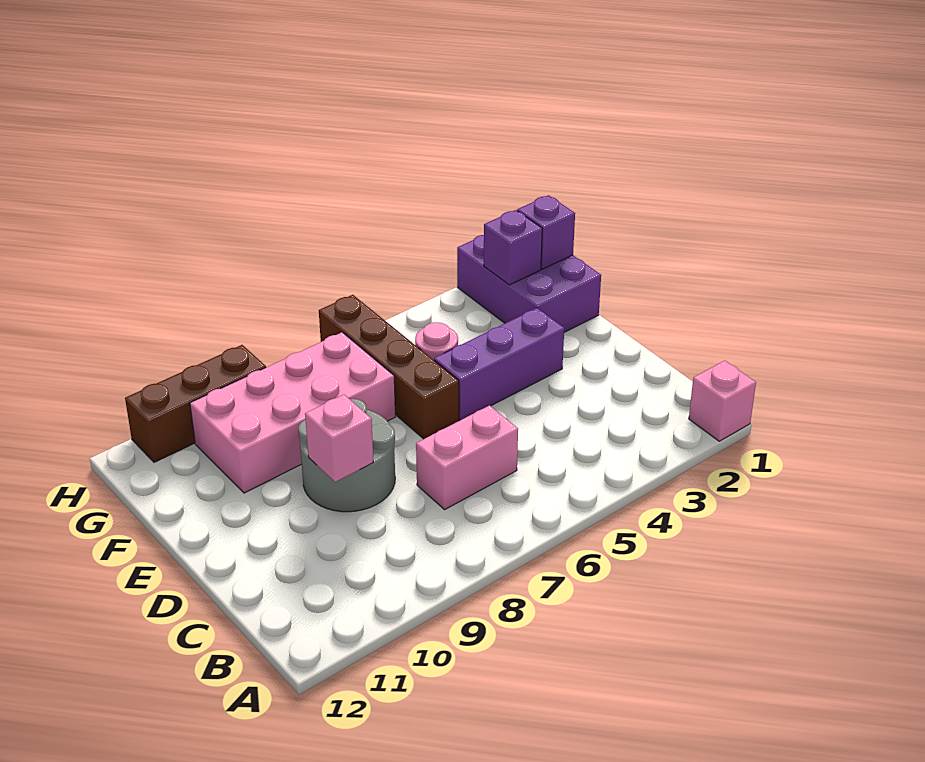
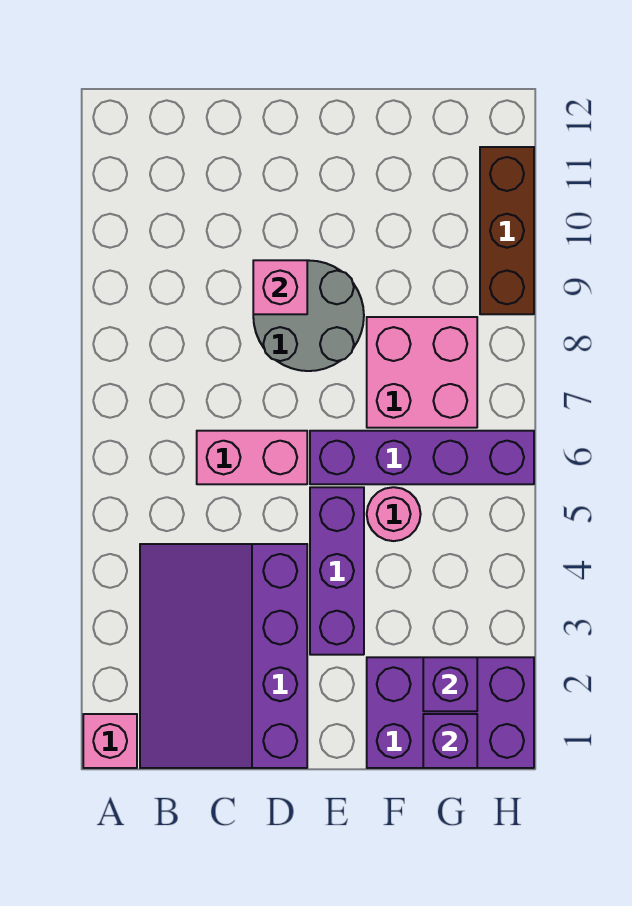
none -> purple 3x4 slope [140,544,307,768]
pink 1x2 brick [416,405,518,510] -> pink 1x2 brick turned to [197,431,307,484]
brown 1x4 brick [319,295,459,439] -> purple 1x4 brick [310,431,534,484]
pink 2x4 brick [190,332,396,493] -> pink 2x2 brick [367,317,477,428]

